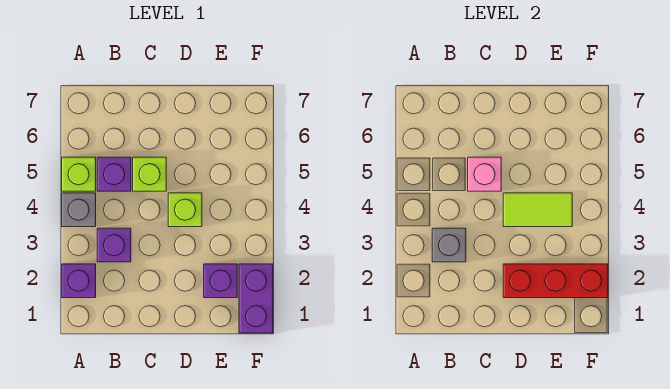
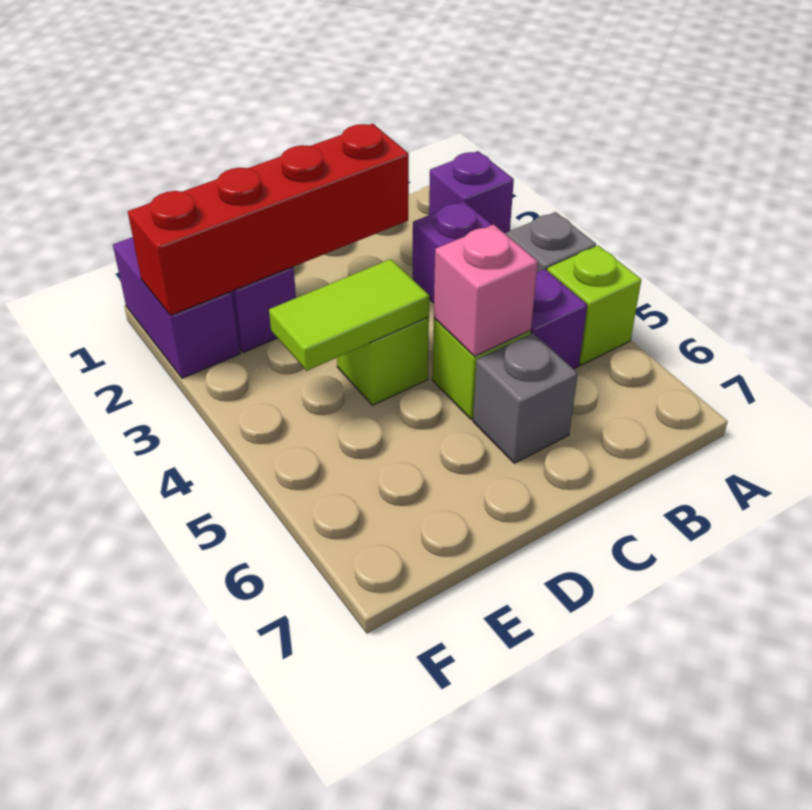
grey 1x1 brick [432,228,466,262] -> grey 1x1 brick moved to [473,333,578,463]
red 1x3 brick [503,264,608,298] -> red 1x4 brick [128,124,409,316]

